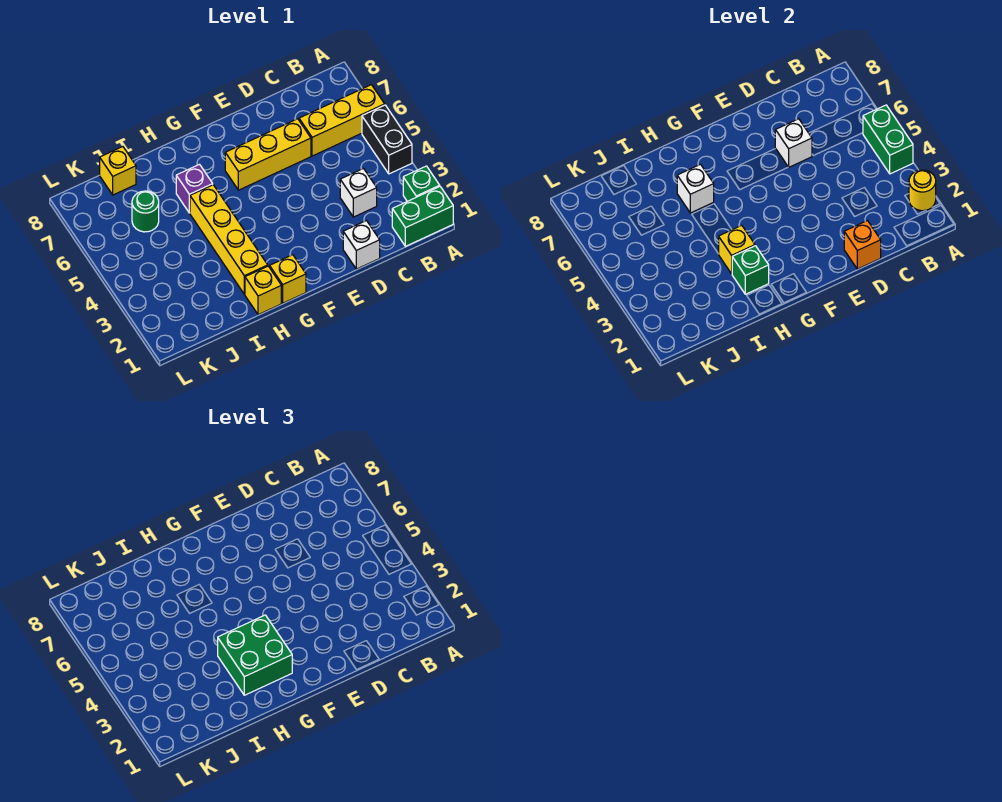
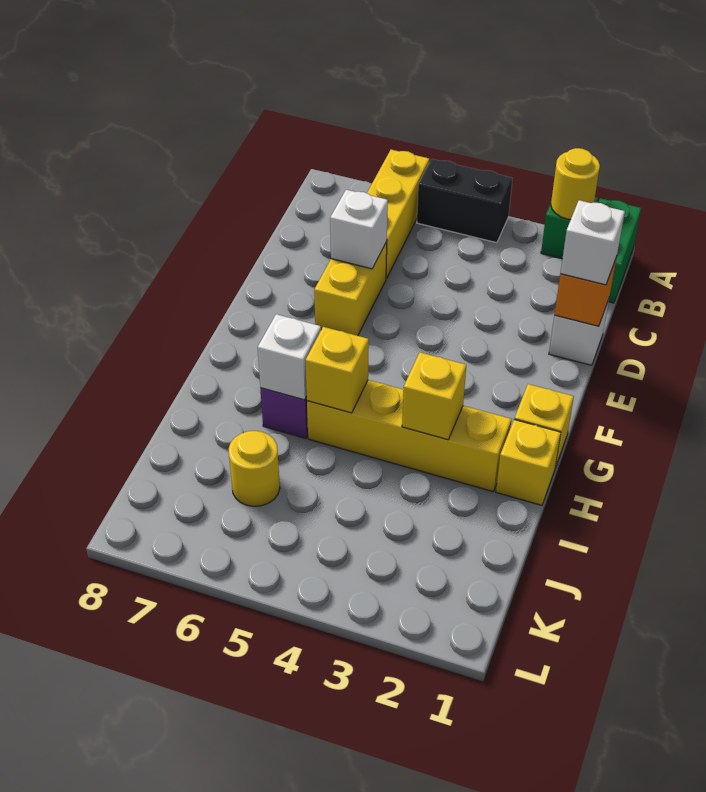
green 1x2 brick [863,105,913,174] -> none
white 1x1 brick [340,169,377,217] -> white 1x1 brick moved to [560,200,625,285]
yellow 1x3 brick [225,119,311,190] -> yellow 1x2 brick [314,242,387,336]
green 2x2 brick [218,615,292,695] -> none
green 1x1 brick [732,246,769,294] -> none
green 1x1 round brick [132,191,159,232] -> yellow 1x1 round brick [229,431,280,506]
yellow 1x1 brick [100,147,136,195] -> yellow 1x1 brick moved to [305,327,369,413]

